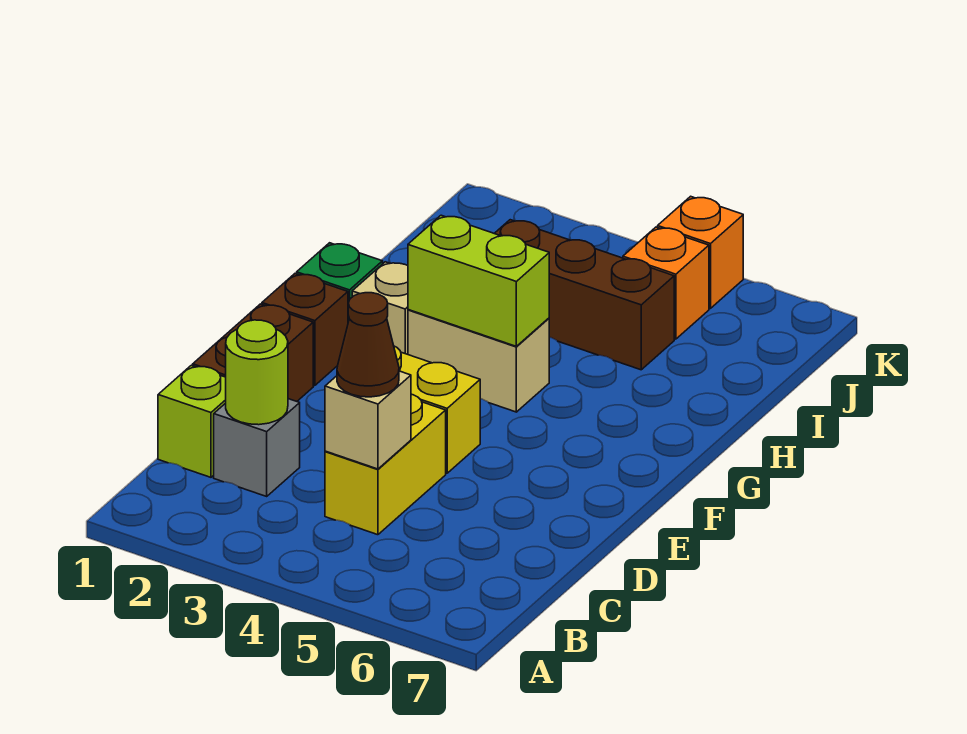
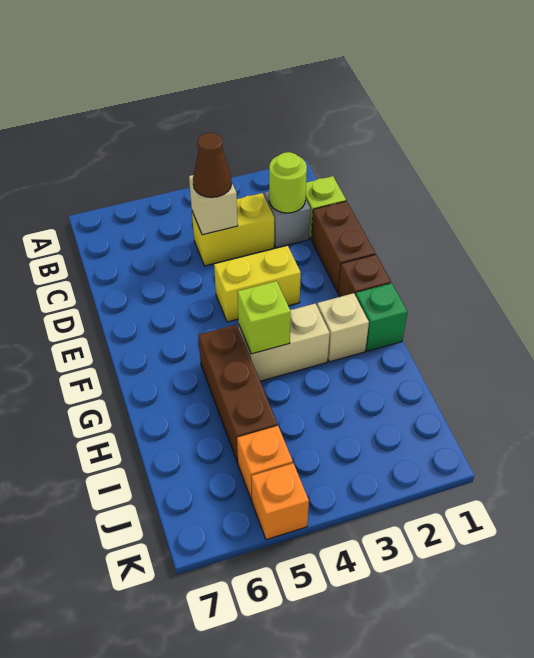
yellow 1x2 brick [325,394,446,535] -> yellow 1x2 brick turned to [192,193,274,266]
lime 1x2 brick [408,215,549,346] -> lime 1x1 brick [237,281,291,354]
brown 1x3 brick [494,220,674,370] -> brown 1x3 brick turned to [198,324,277,463]

